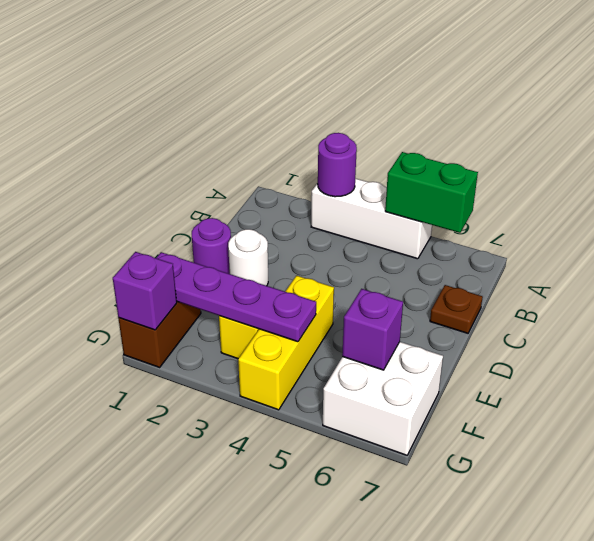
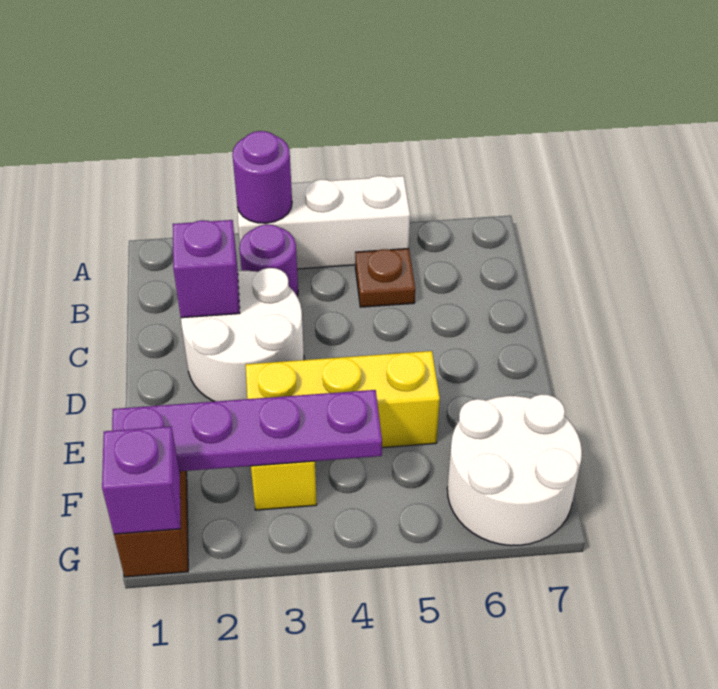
green 1x2 brick [385,152,478,233] -> none
brown 1x1 plate [430,285,483,333] -> brown 1x1 plate moved to [355,248,415,307]
purple 1x1 round brick [192,218,231,274] -> purple 1x1 round brick moved to [239,224,298,297]
white 1x1 round brick [228,229,268,286] -> white 2x2 round brick [181,268,304,402]
yellow 1x3 brick [238,276,334,410] -> yellow 1x3 brick turned to [246,351,440,448]
white 2x2 brick [323,342,443,455] -> white 2x2 round brick [447,394,582,546]
purple 1x1 brick [342,289,403,370] -> purple 1x1 brick moved to [173,220,240,318]

